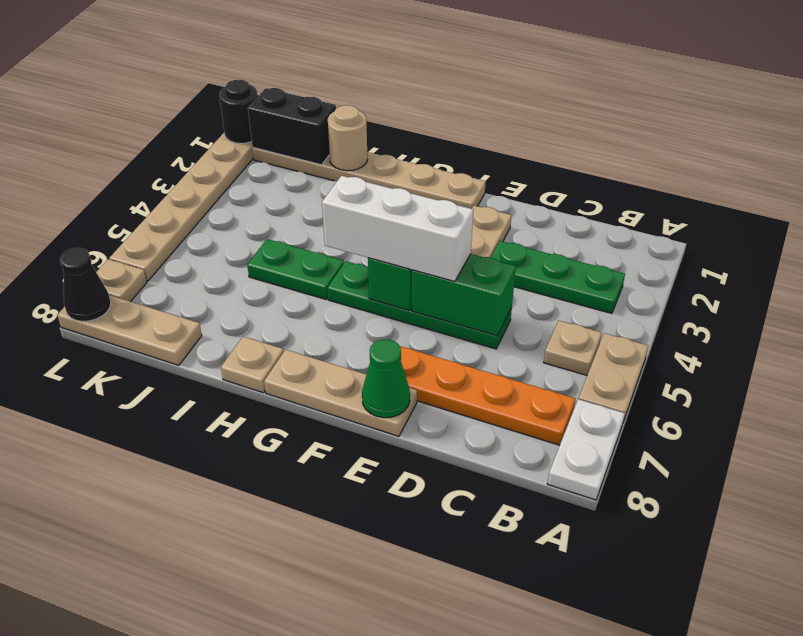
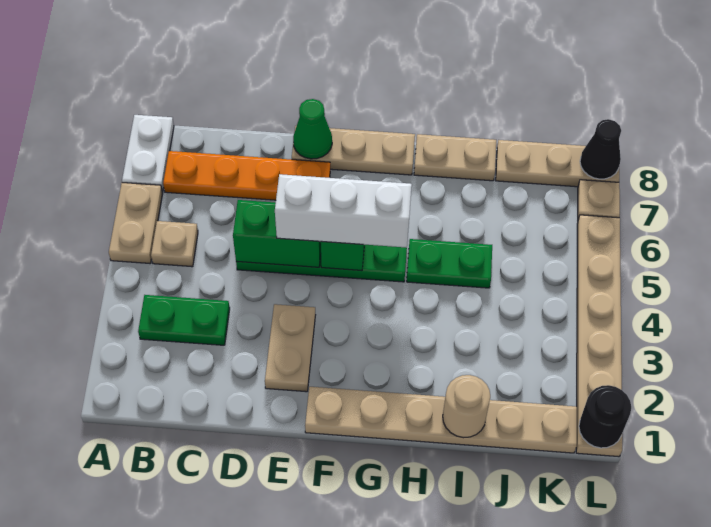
green 1x3 plate [491,241,625,313] -> green 1x2 plate [138,295,230,345]
tan 1x1 plate [221,337,284,393] -> tan 1x2 plate [414,134,496,181]
black 1x2 brick [248,88,336,165] -> none

